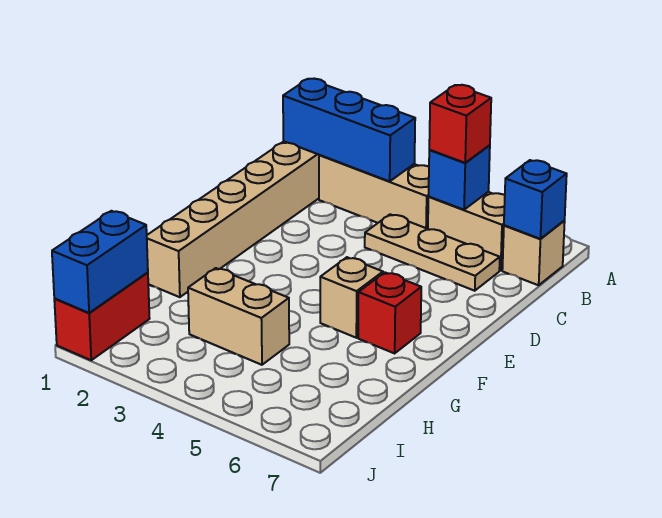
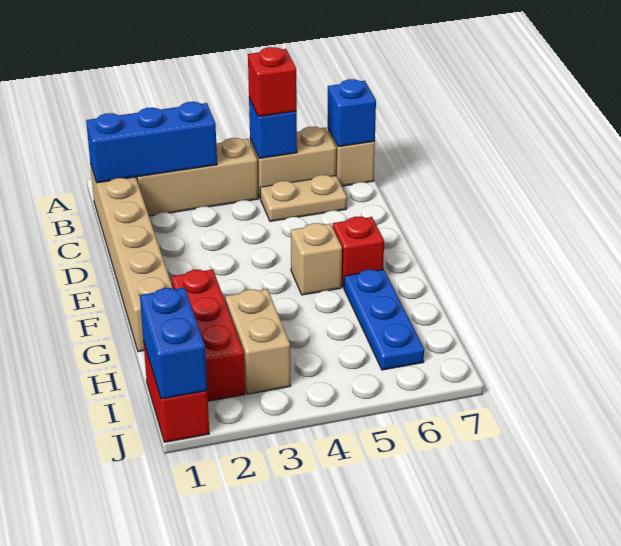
tan 1x3 plate [365,214,500,291] -> tan 1x2 plate [260,175,347,221]
none -> red 1x3 brick [171,269,245,401]
none -> blue 1x3 plate [344,269,424,370]
tan 1x2 brick [188,268,289,365] -> tan 1x2 brick turned to [225,289,291,394]

